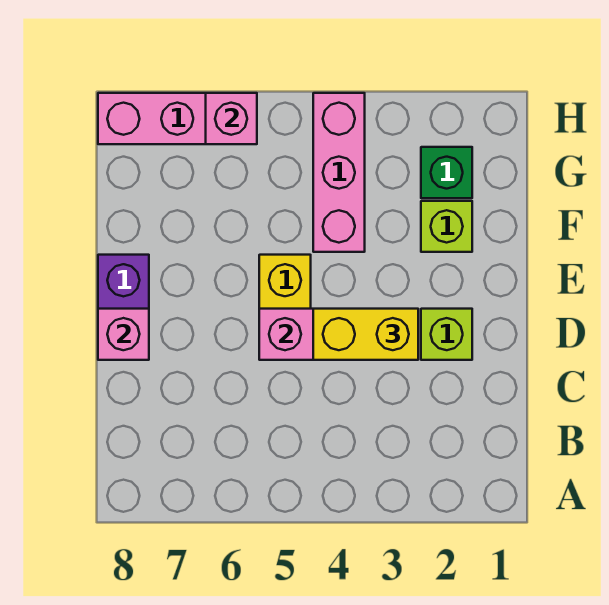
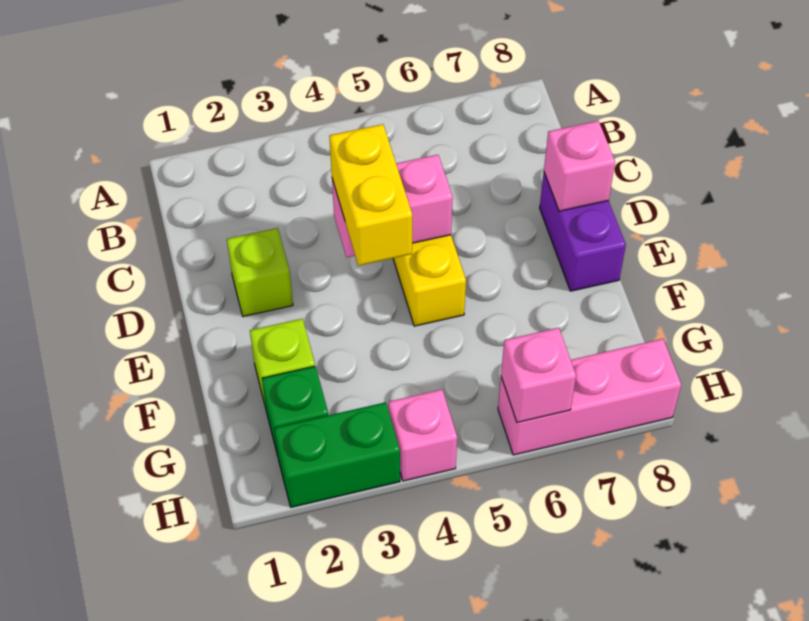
yellow 1x2 brick [313,309,418,360] -> yellow 1x2 brick turned to [329,124,412,266]
pink 1x3 brick [313,93,365,252] -> pink 1x1 brick [389,389,457,481]
none -> green 1x2 brick [274,402,400,507]

